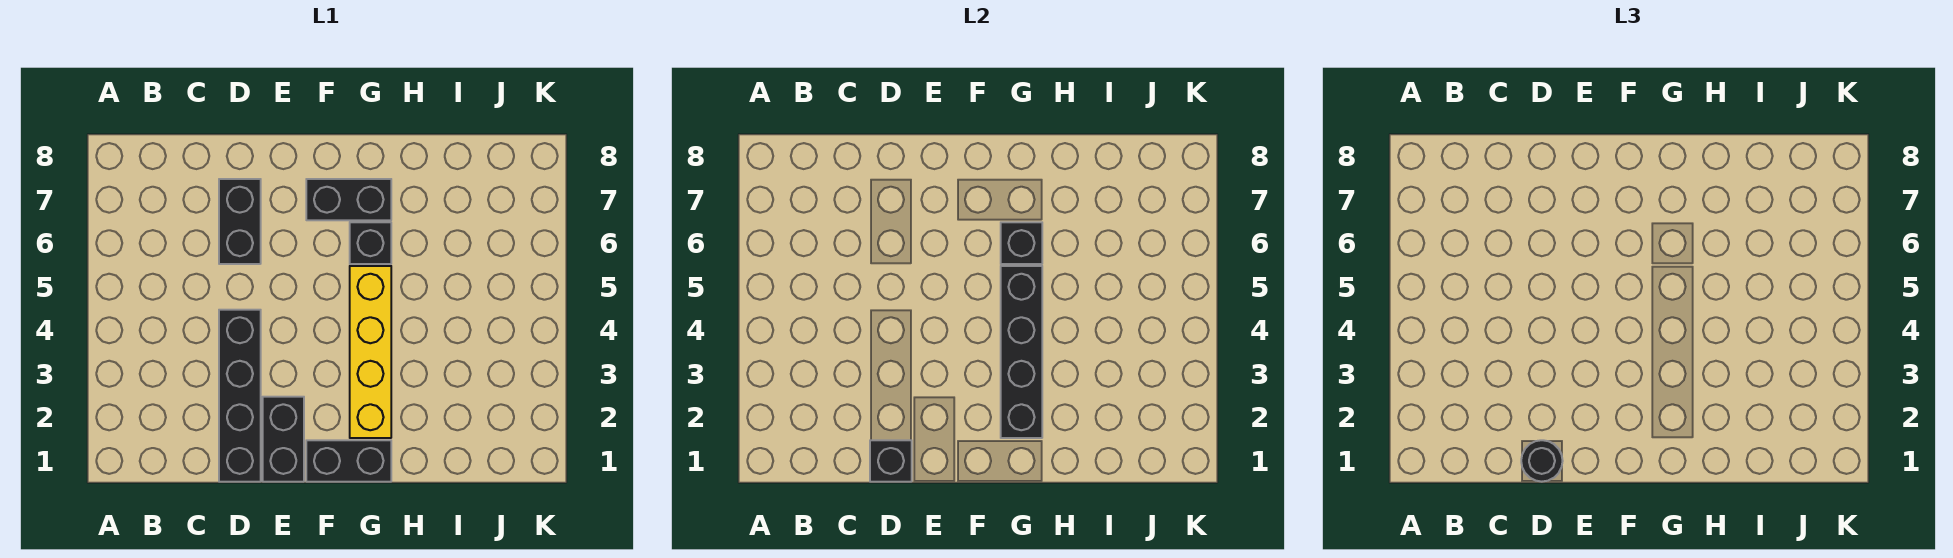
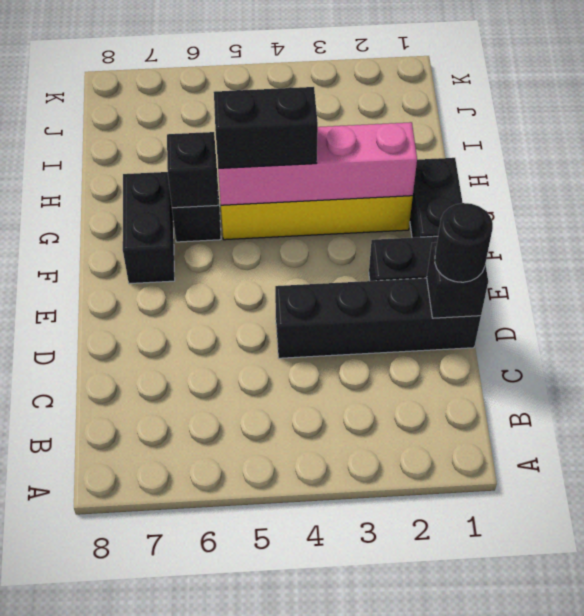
black 1x2 brick [219,179,261,264] -> black 1x2 brick moved to [214,87,318,169]
black 1x4 brick [1001,266,1042,438] -> pink 1x4 brick [218,122,417,205]

